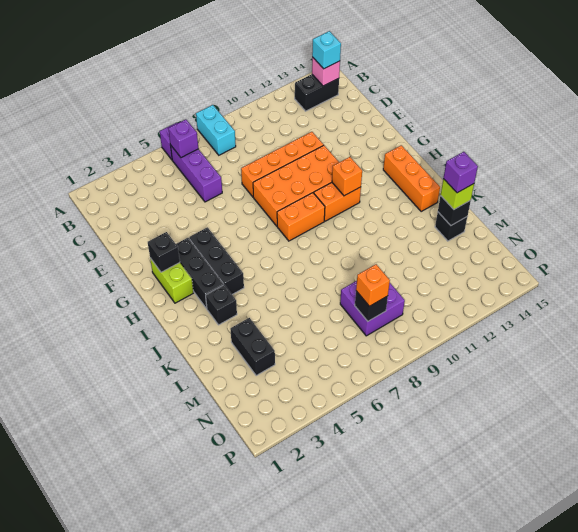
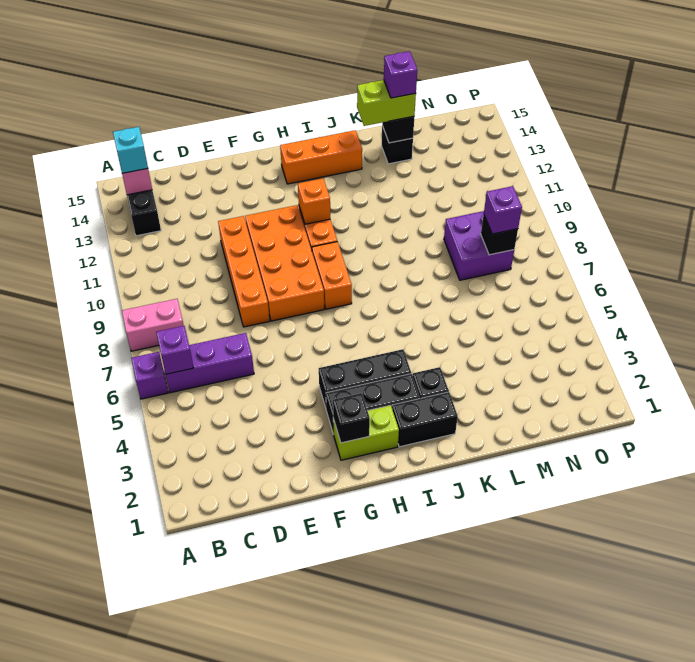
cyan 1x2 brick [196,105,236,155] -> pink 1x2 brick [122,299,184,351]
black 1x2 brick [230,318,275,376] -> black 1x2 brick moved to [392,392,458,447]
lime 1x1 brick [441,179,474,209] -> lime 1x2 brick [357,80,416,126]
orange 1x1 brick [356,264,390,306] -> purple 1x1 brick [484,186,522,234]

